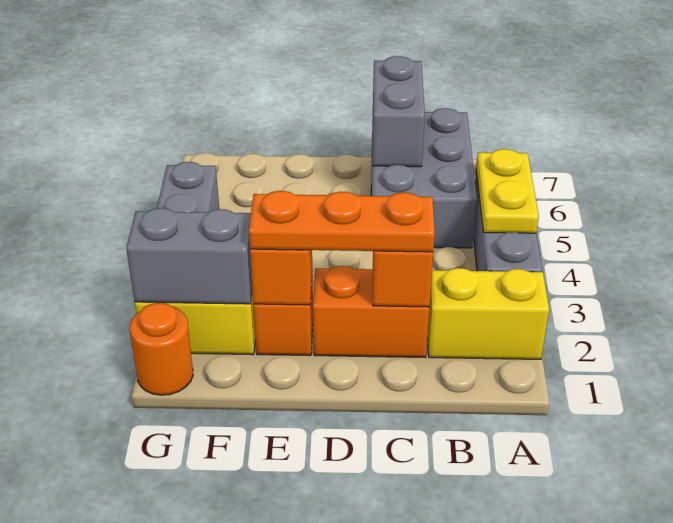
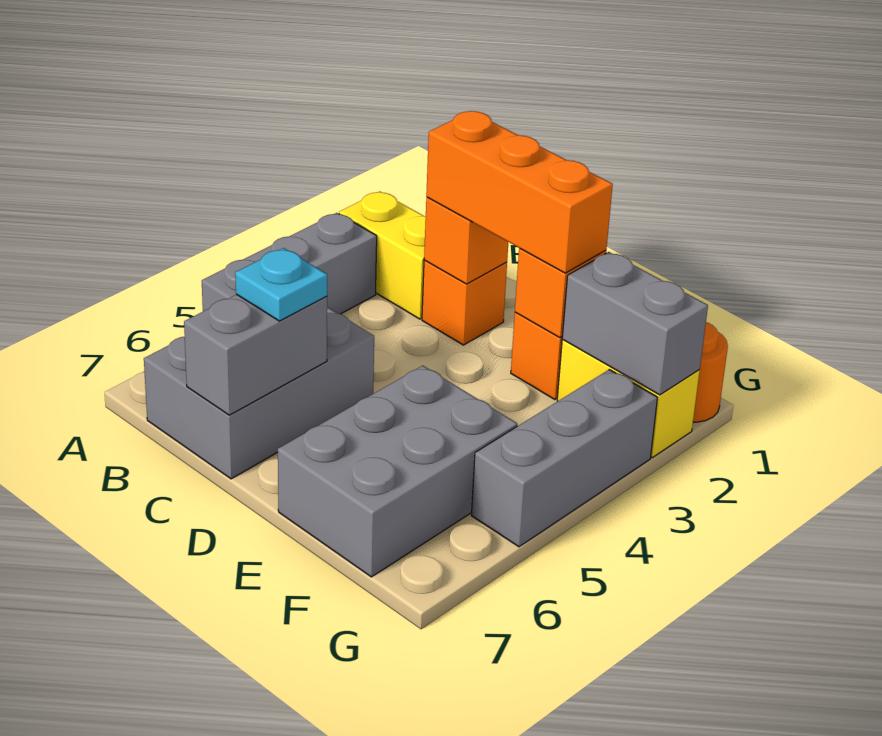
yellow 1x2 plate [476,149,539,233] -> none
orange 1x2 brick [313,266,429,358] -> orange 1x1 brick [422,260,507,345]
orange 1x3 plate [249,191,435,252] -> orange 1x3 brick [426,111,613,273]
none -> cyan 1x1 plate [235,248,327,321]
none -> grey 2x3 brick [278,366,517,577]

